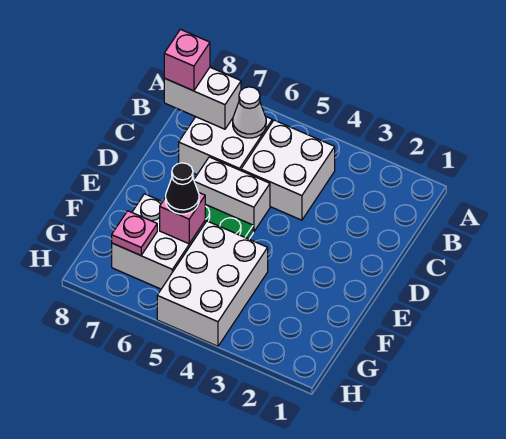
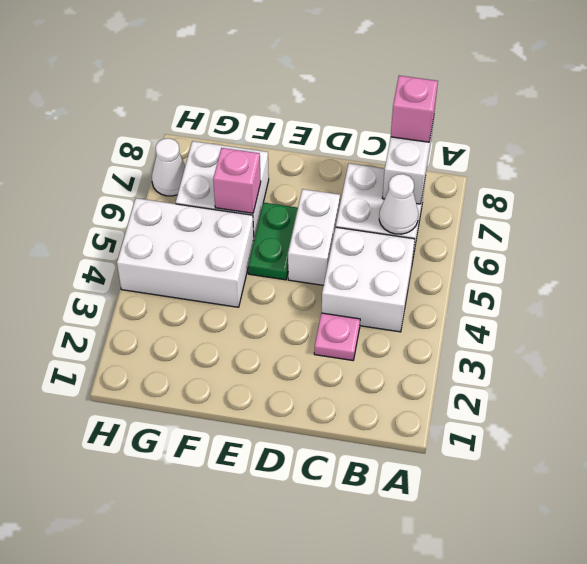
black 1x1 cone [166,163,199,214] -> none
pink 1x1 plate [112,211,157,255] -> pink 1x1 plate moved to [314,313,360,360]
none -> white 1x1 cone [152,138,185,196]

